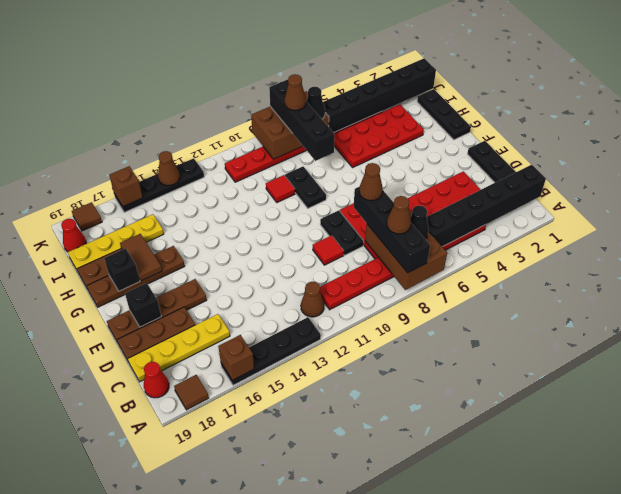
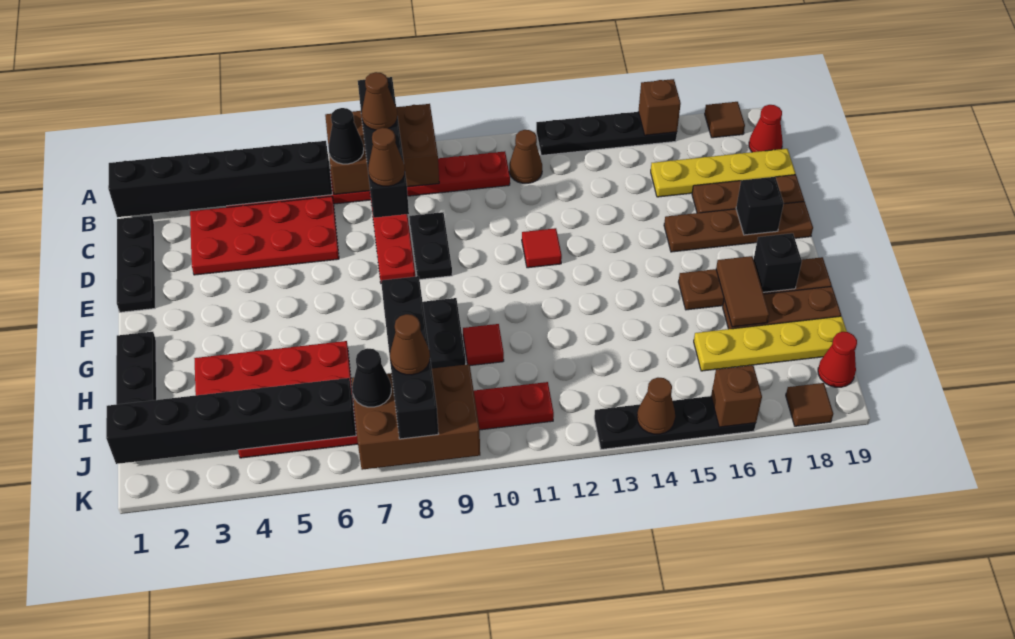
brown 2x3 brick [365,209,447,290] -> brown 2x3 brick turned to [325,104,439,194]
red 1x1 tile [313,235,344,265] -> red 1x1 tile moved to [522,228,562,268]

